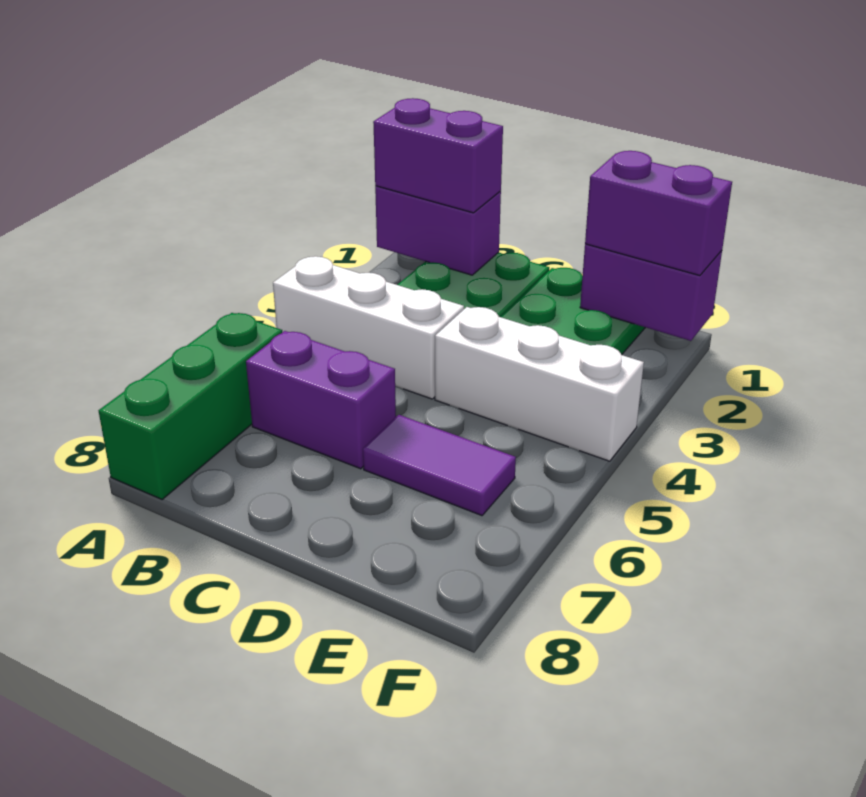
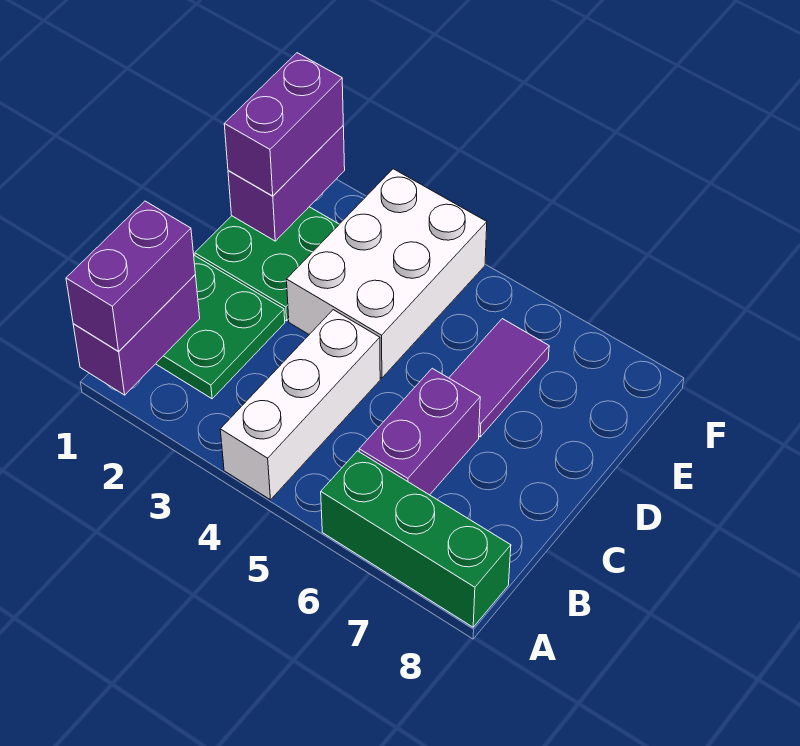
white 1x3 brick [435,307,644,461] -> white 2x3 brick [287,169,487,378]

